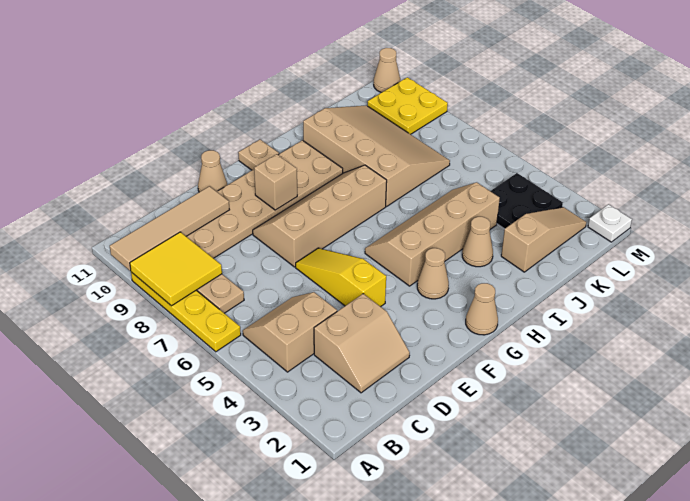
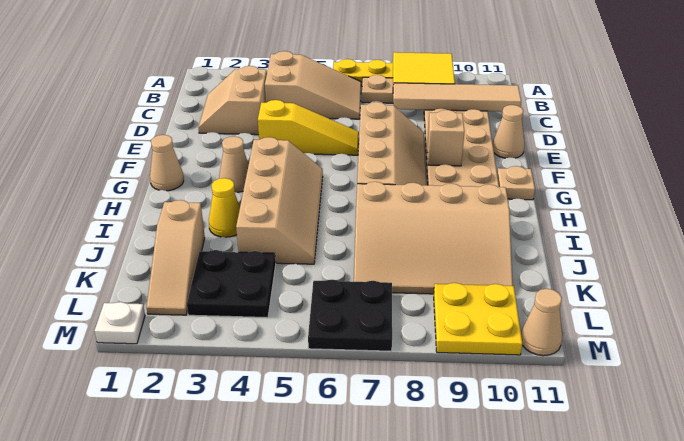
tan 1x4 tile [110,186,229,271] -> tan 1x4 tile turned to [393,83,521,111]
tan 2x2 slope [243,292,337,372] -> tan 2x3 slope [265,51,361,119]
tan 1x1 cone [462,217,493,267] -> yellow 1x1 cone [209,178,240,237]
none -> black 2x2 plate [308,280,392,351]

